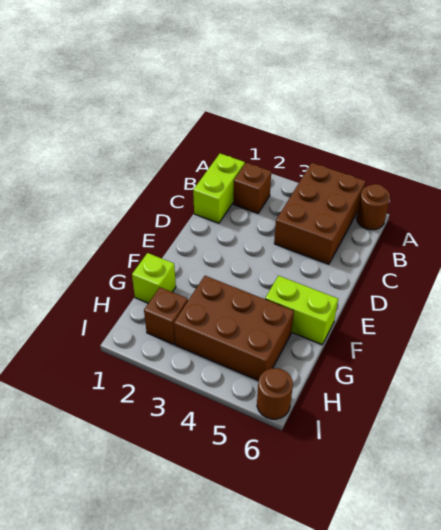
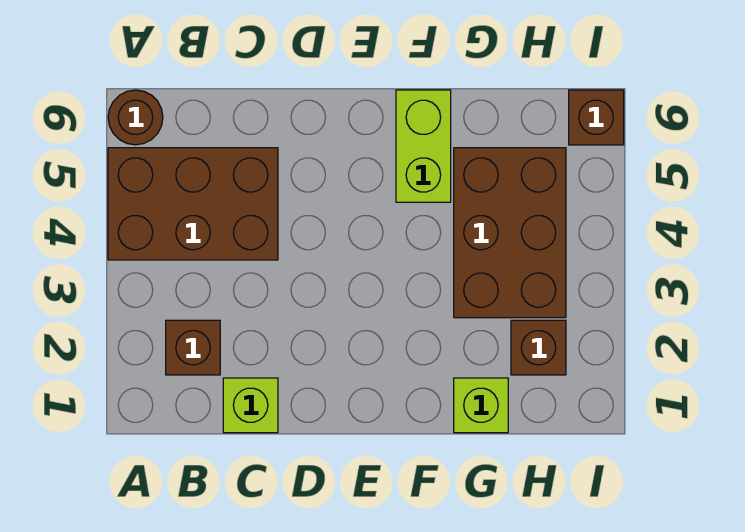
lime 1x2 brick [193,154,245,223] -> lime 1x1 brick [223,378,278,433]
brown 1x1 round brick [257,368,293,419] -> brown 1x1 brick [569,90,624,145]

